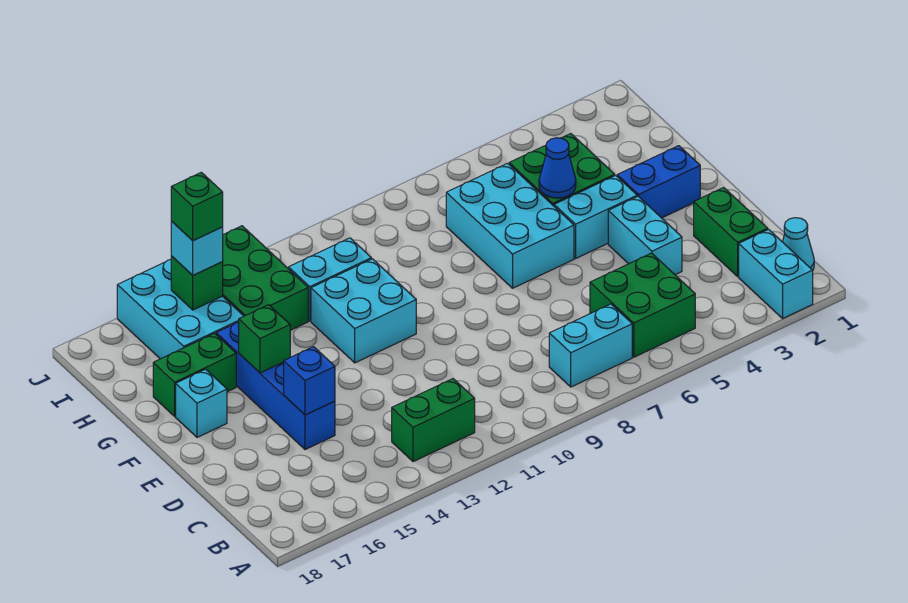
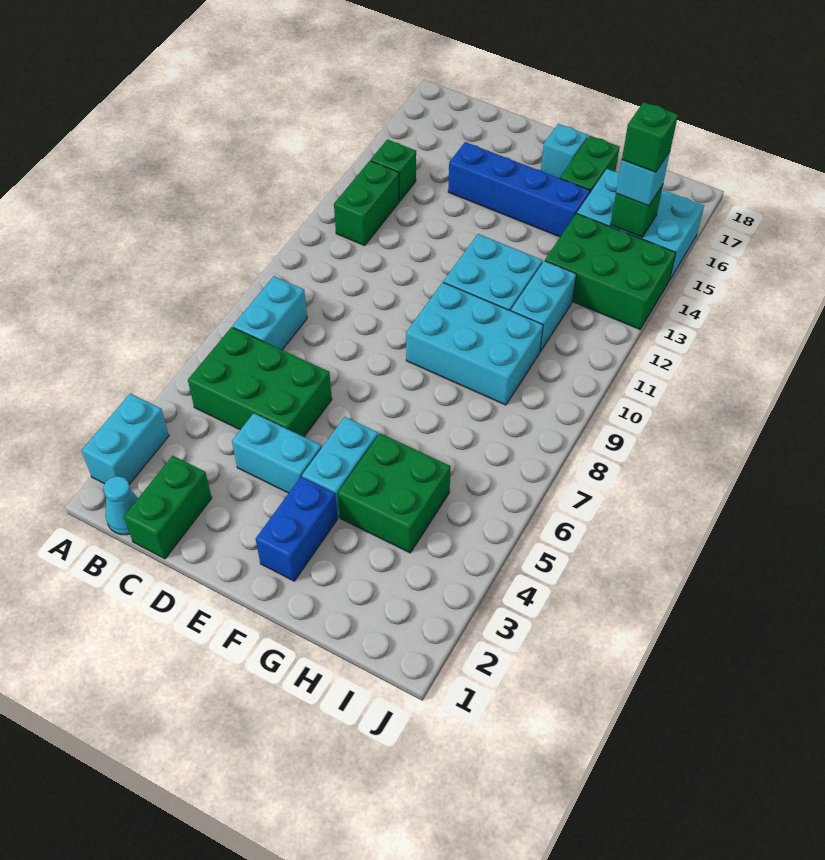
cyan 1x2 brick [739,229,813,318] -> cyan 1x2 brick turned to [82,394,169,484]
green 2x2 brick [590,253,695,357] -> green 2x3 brick [188,327,332,437]
green 1x2 brick [694,188,768,276] -> green 1x2 brick turned to [124,456,212,559]
blue 1x1 brick [284,347,335,415] -> none
cyan 2x3 brick [446,163,574,288] -> cyan 2x3 brick moved to [406,282,543,405]
green 1x1 brick [239,305,290,373] -> green 1x1 brick moved to [371,140,416,201]
blue 1x1 cone [539,138,576,198] -> none

